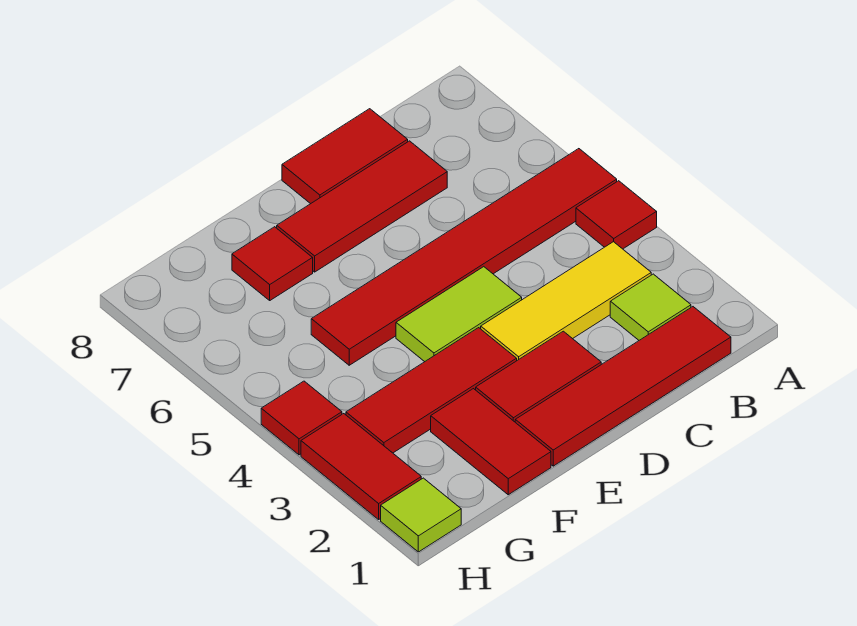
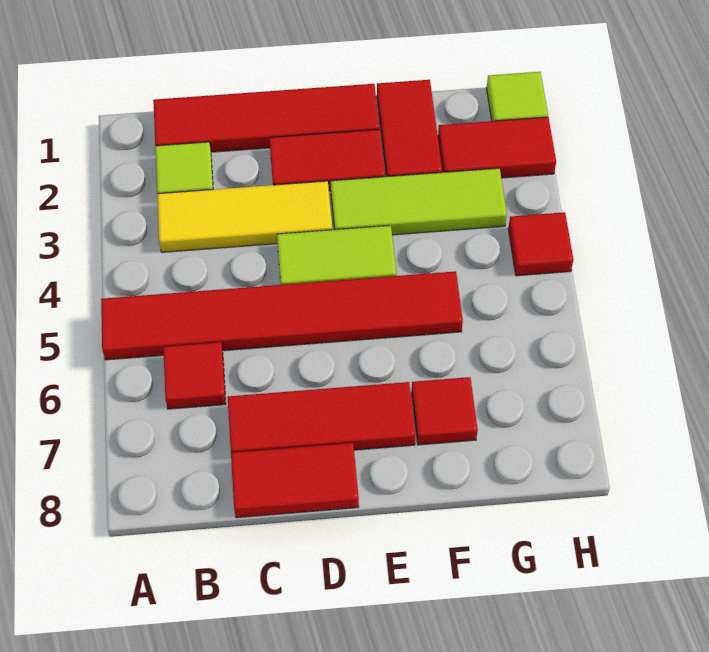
red 1x1 tile [576,181,657,249] -> red 1x1 tile moved to [163,342,226,409]
red 1x3 tile [346,328,517,453] -> lime 1x3 tile [331,168,507,235]
red 1x2 tile [301,414,421,519] -> red 1x2 tile turned to [438,117,556,178]

